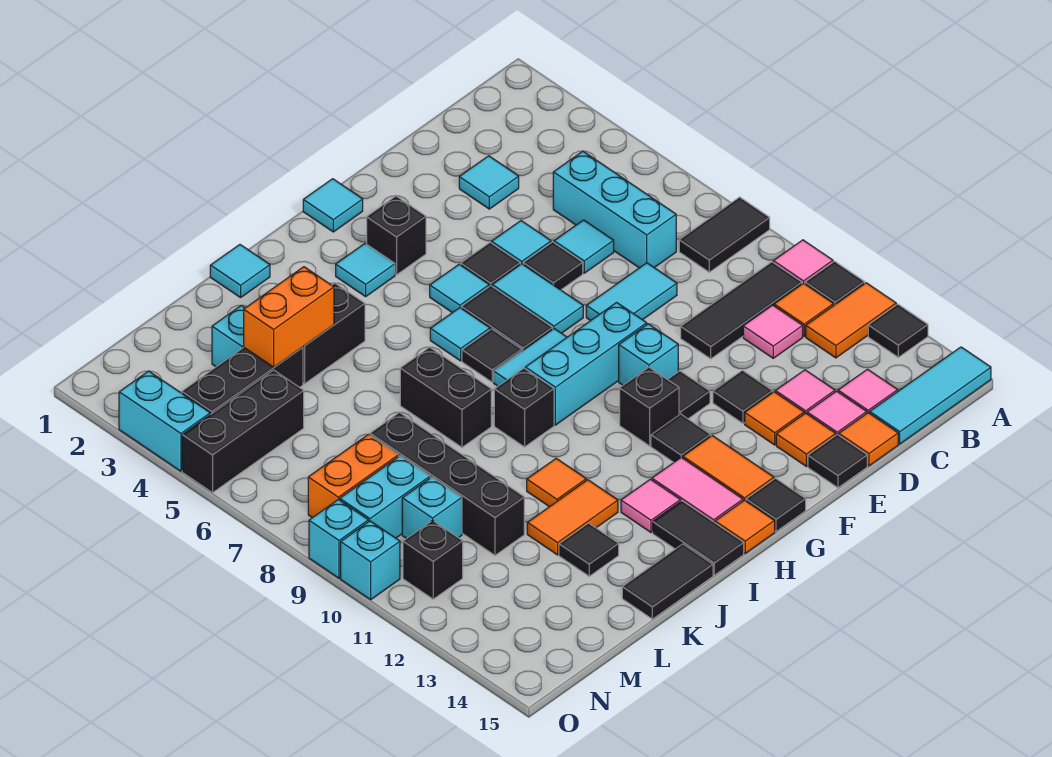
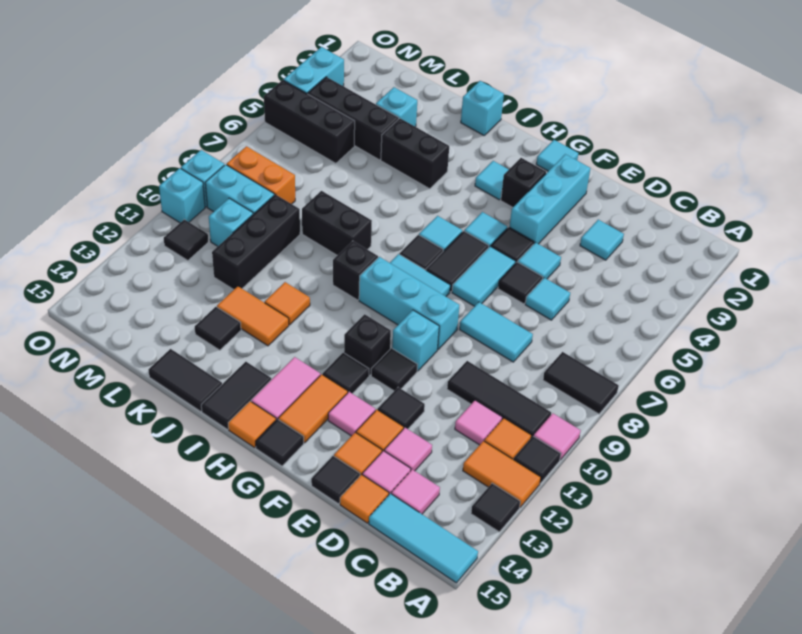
cyan 1x3 brick [553,151,676,268] -> cyan 1x3 brick moved to [510,154,590,244]
pink 1x1 tile [621,479,681,532] -> pink 1x1 tile moved to [328,392,375,436]
cyan 1x1 tile [210,245,270,298] -> cyan 1x1 brick [461,81,504,135]
black 1x2 brick [400,347,491,447] -> black 1x2 brick turned to [302,191,372,255]
orange 1x2 brick [244,267,334,367] -> none
black 1x4 brick [370,412,524,555] -> black 1x3 brick [212,194,300,290]
black 1x1 brick [403,520,463,599] -> black 1x1 tile [164,219,208,260]

